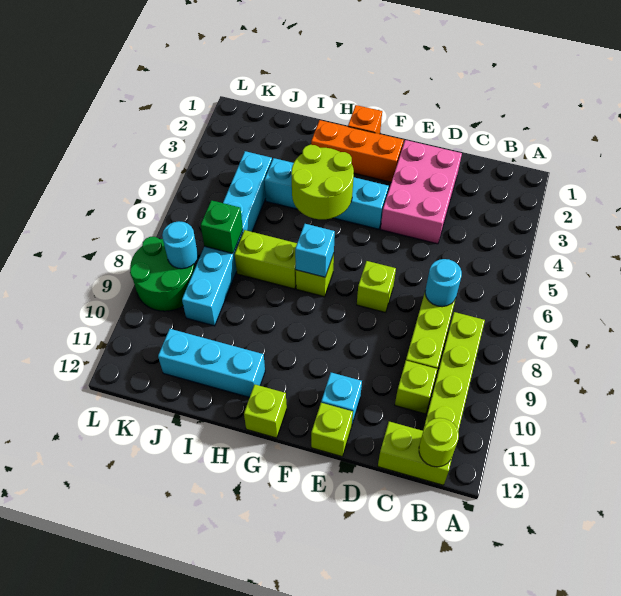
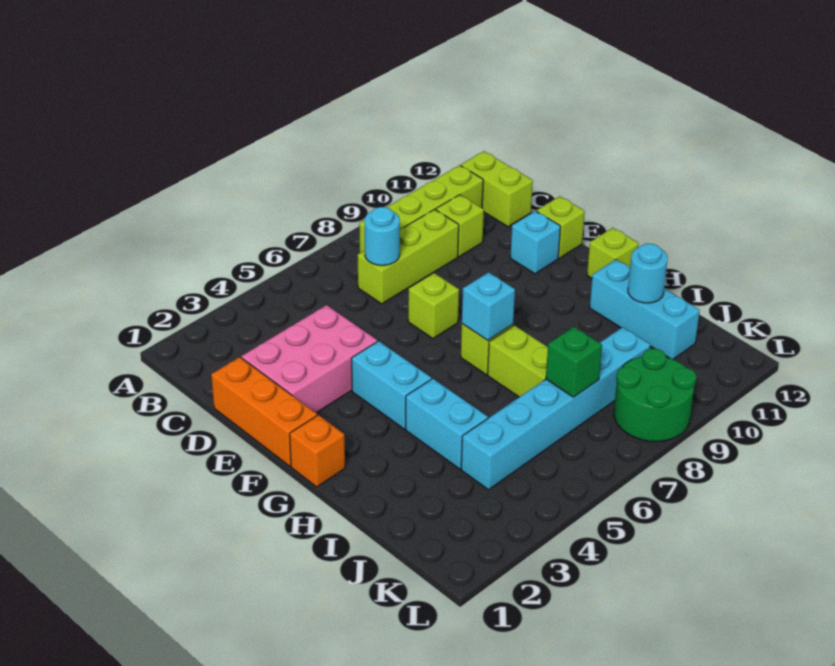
lime 1x1 round brick [419,418,459,467] -> none
orange 1x3 brick [311,120,404,182] -> orange 1x3 brick moved to [211,357,317,466]
lime 2x2 round brick [291,145,354,219] -> none
cyan 1x1 round brick [162,221,198,269] -> cyan 1x1 round brick moved to [628,244,668,303]

